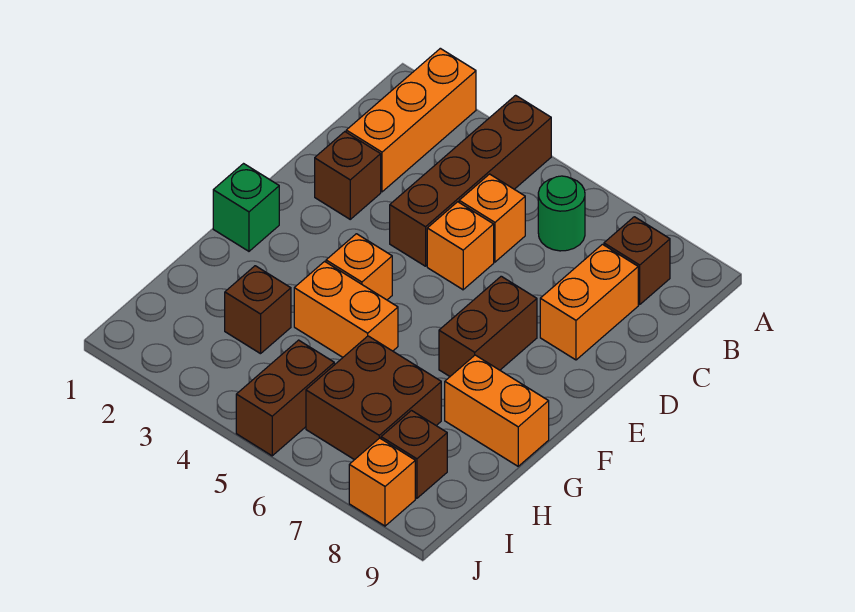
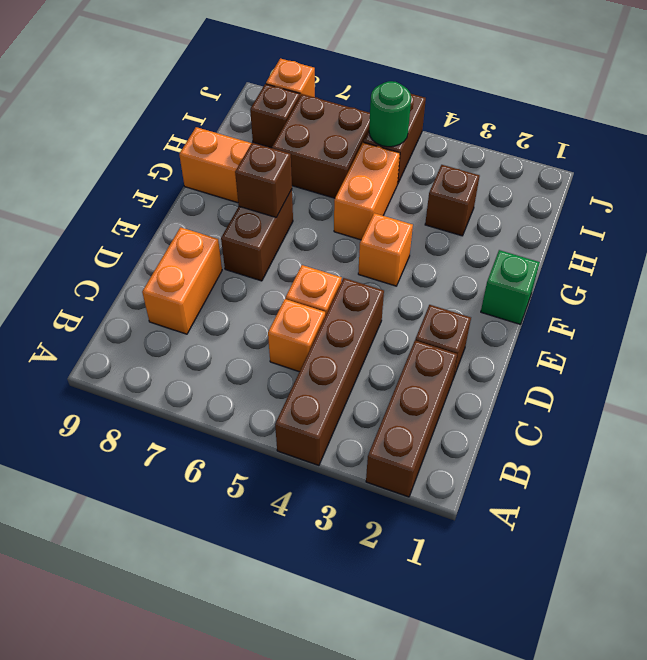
orange 1x3 brick [346,48,476,192] -> brown 1x3 brick [366,341,457,497]
green 1x1 round brick [538,176,585,251] -> green 1x1 round brick moved to [369,81,411,147]
brown 1x1 brick [604,217,670,304] -> brown 1x1 brick moved to [235,143,292,217]
orange 1x2 brick [294,261,398,357] -> orange 1x2 brick turned to [334,142,400,240]

